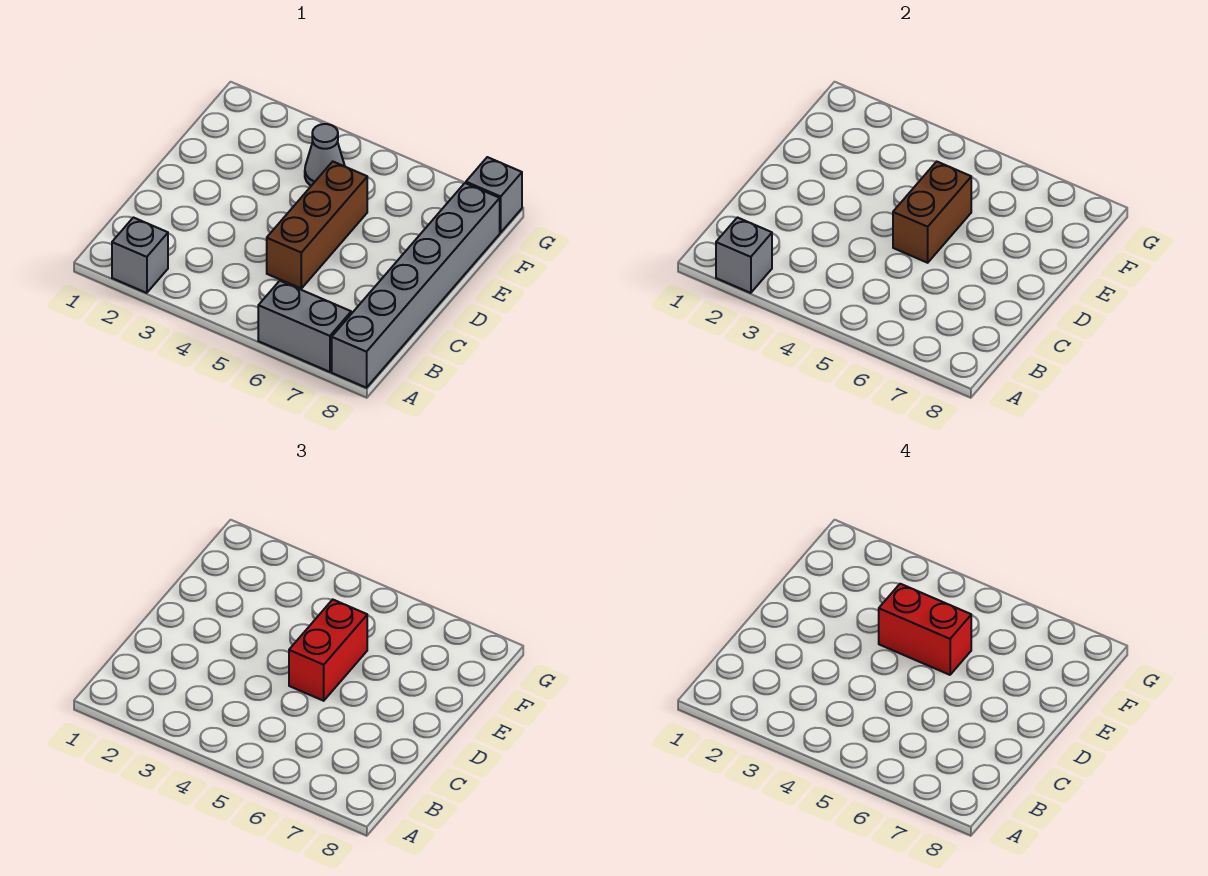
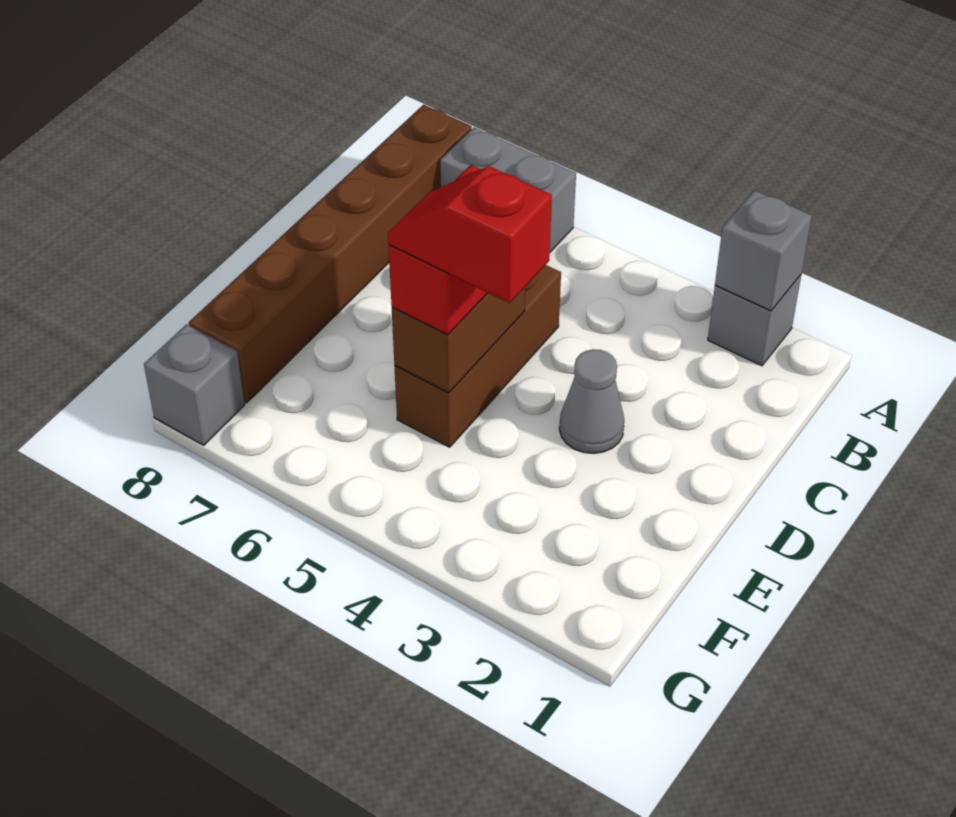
grey 1x6 brick [332,183,500,388] -> brown 1x6 brick [189,105,472,403]
red 1x2 brick [879,584,971,675] -> red 1x2 slope [388,166,552,303]
grey 1x1 cone [305,124,345,186] -> grey 1x1 cone moved to [559,349,624,454]

